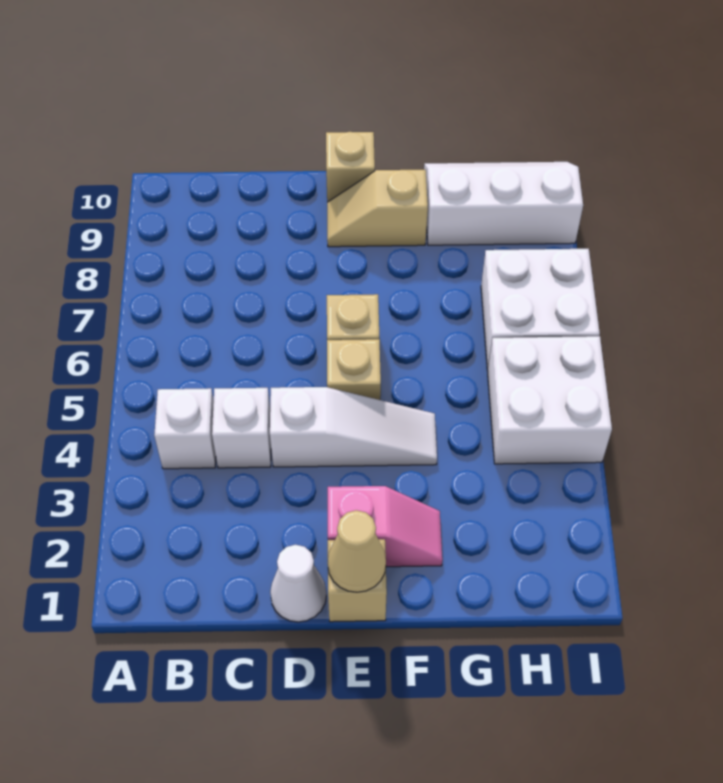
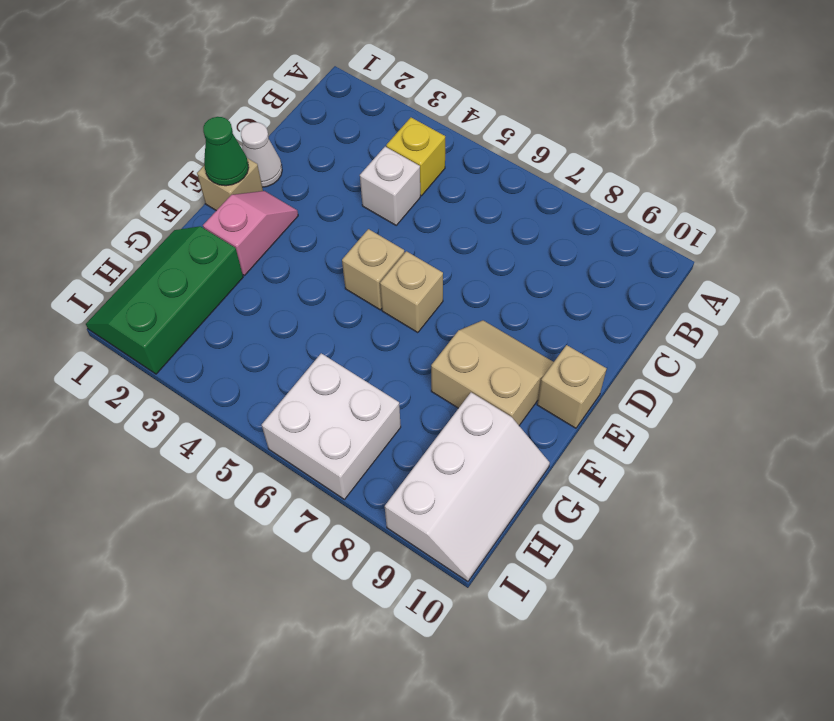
white 1x1 brick [154,388,216,469] -> yellow 1x1 brick [386,118,445,196]
white 1x3 slope [270,387,437,467] -> none
tan 1x1 cone [328,510,386,592] -> green 1x1 cone [203,117,249,186]
pink 1x2 slope [328,486,442,567] -> pink 1x2 slope turned to [203,191,298,275]
tan 1x2 slope [327,170,428,247] -> tan 2x2 slope [431,320,554,425]
none -> green 2x3 slope [86,226,243,374]
white 2x2 brick [488,336,612,464] -> none

